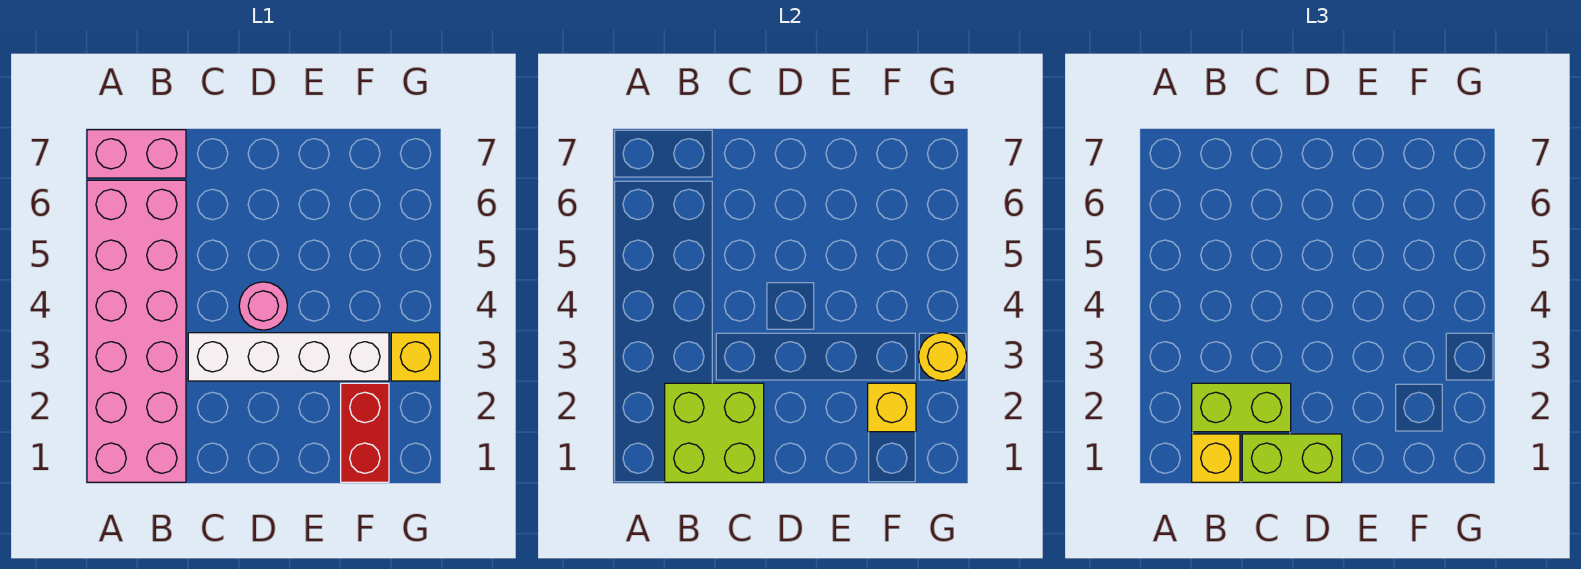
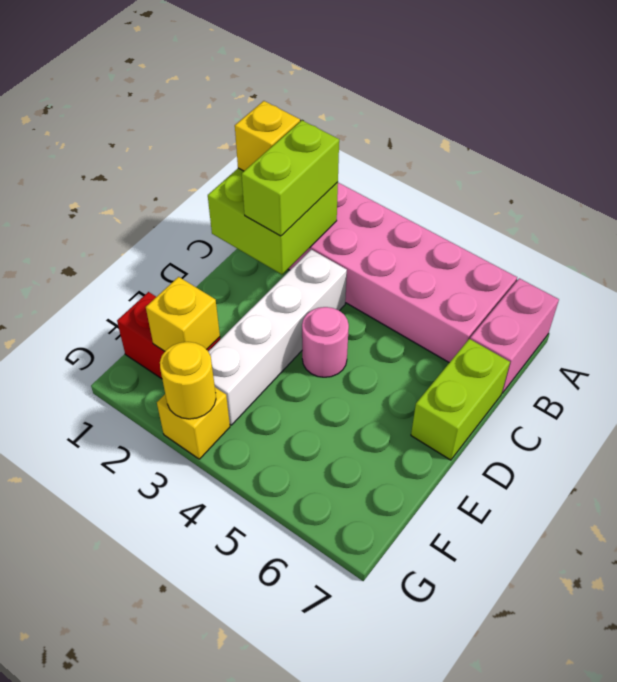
lime 1x2 brick [1242,434,1342,482] -> lime 1x2 brick moved to [411,339,510,460]

